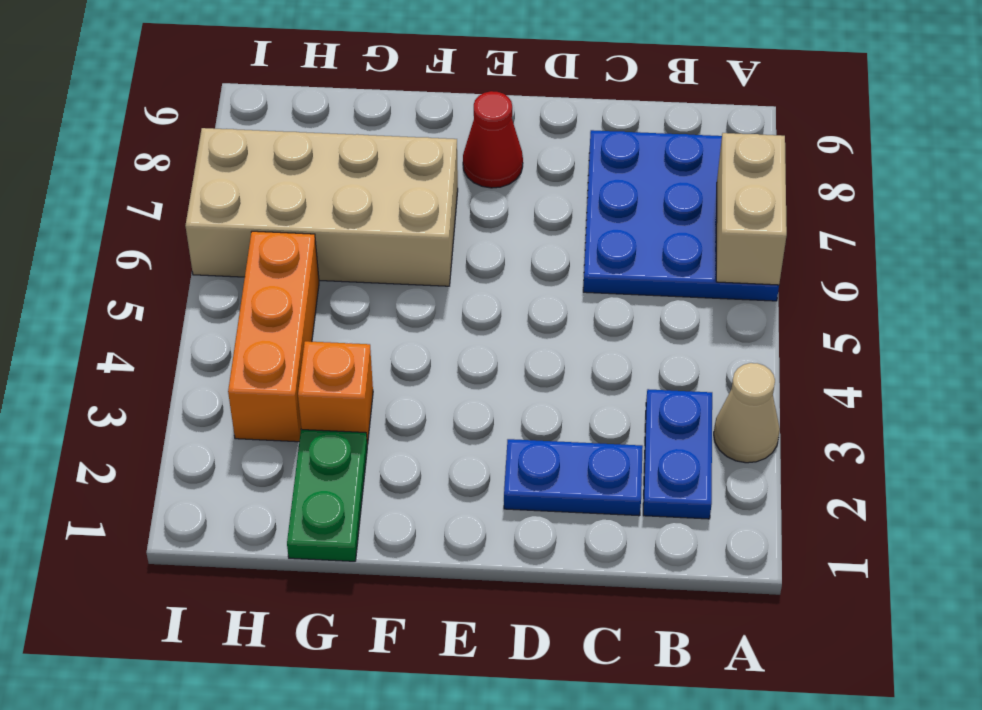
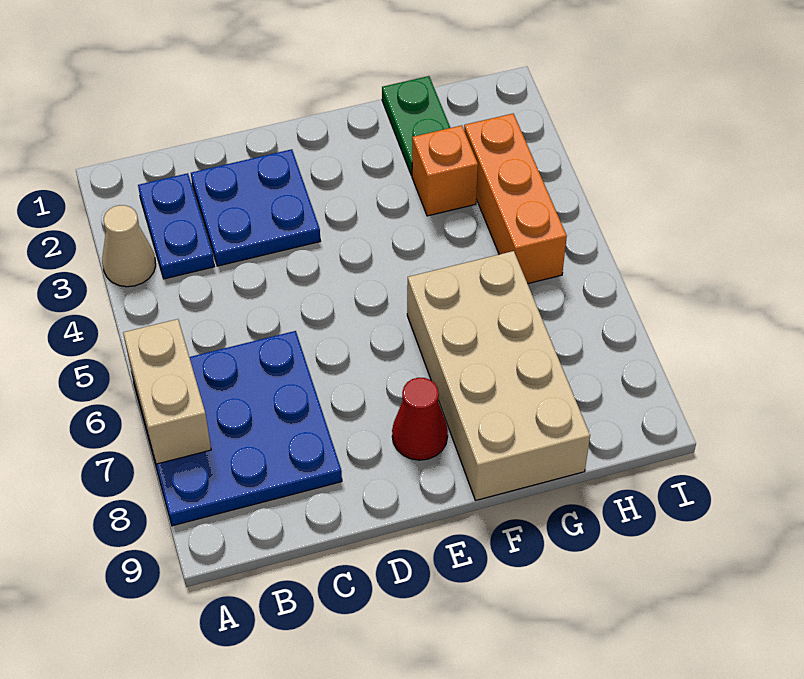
blue 1x2 plate [504,439,643,516] -> blue 2x2 plate [191,149,320,266]
tan 2x4 brick [185,128,458,286] -> tan 2x4 brick turned to [407,251,590,500]

